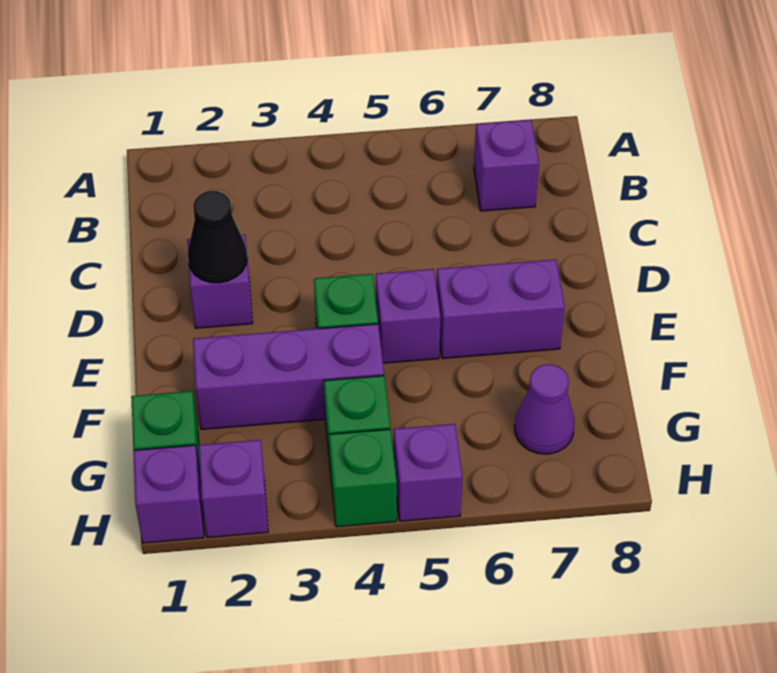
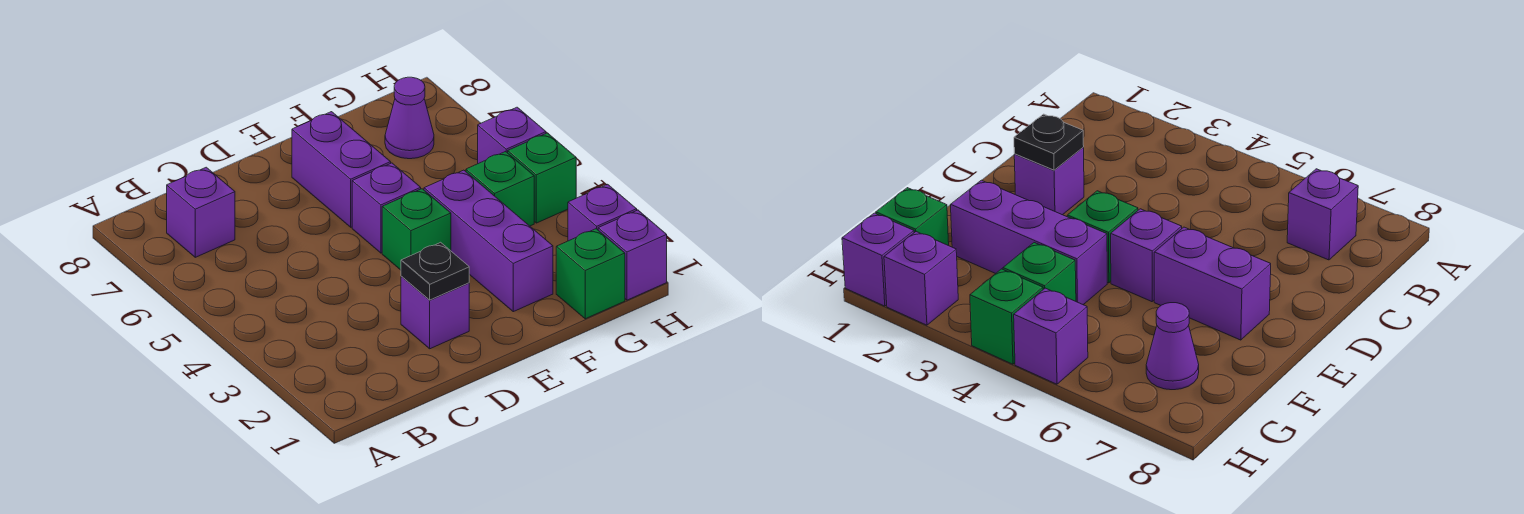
black 1x1 cone [188,191,247,283] -> black 1x1 plate [401,242,469,300]

